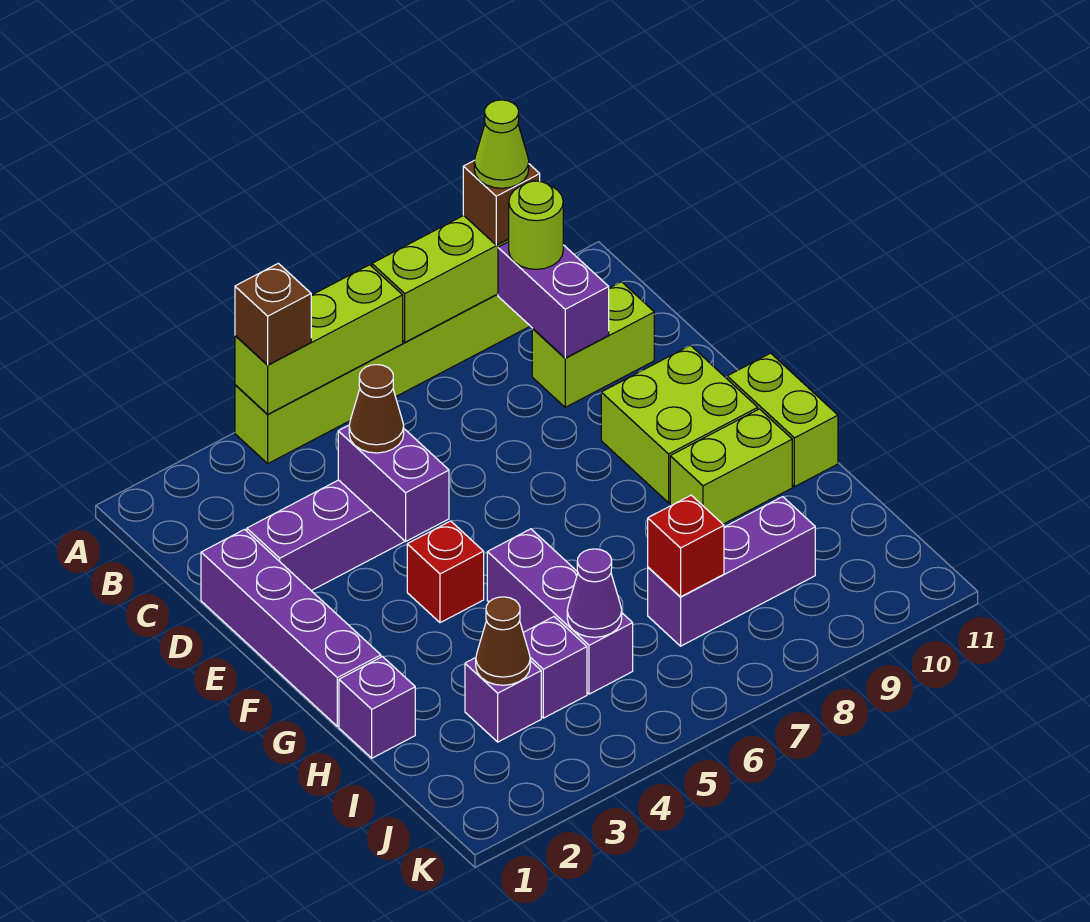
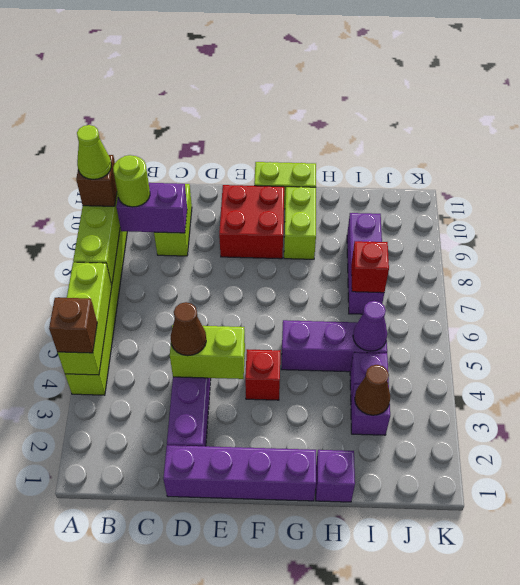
purple 1x2 brick [338,425,449,541] -> lime 1x2 brick [170,326,245,379]
lime 2x2 brick [601,345,758,503] -> red 2x2 brick [219,185,284,259]

